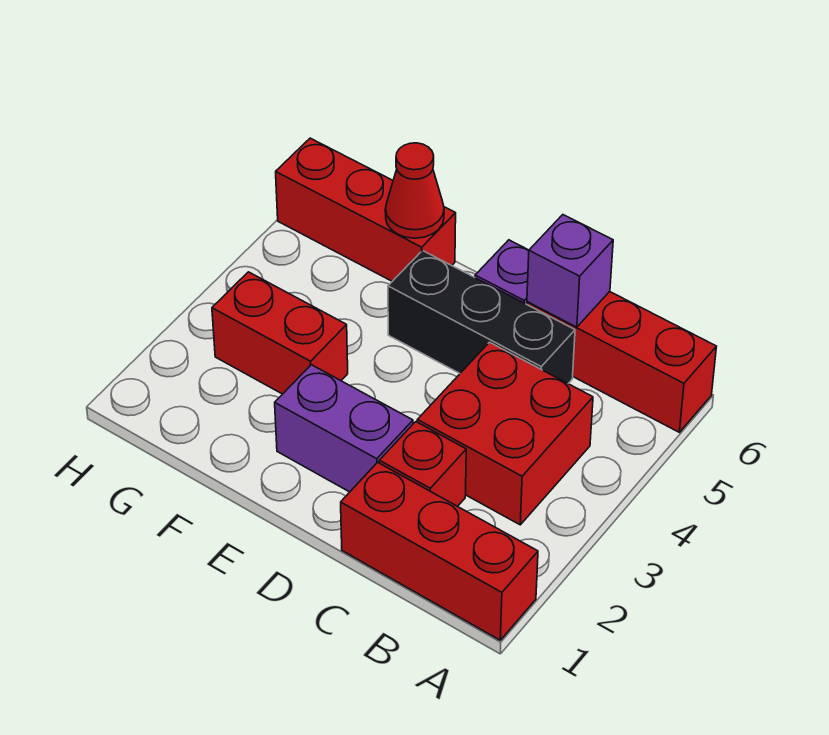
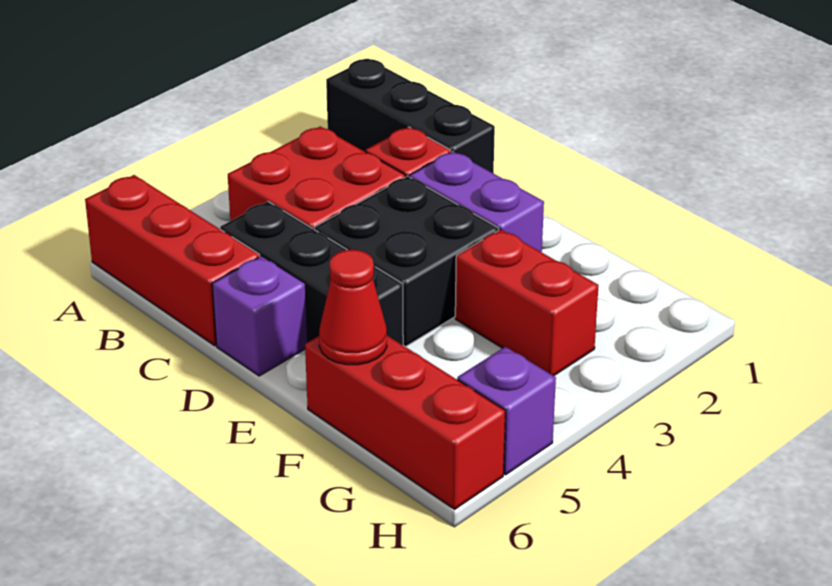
red 1x3 brick [341,462,538,640] -> black 1x3 brick [326,59,495,173]
purple 1x1 brick [527,215,613,327] -> purple 1x1 brick moved to [457,347,556,475]
none -> black 2x2 brick [314,176,499,347]

